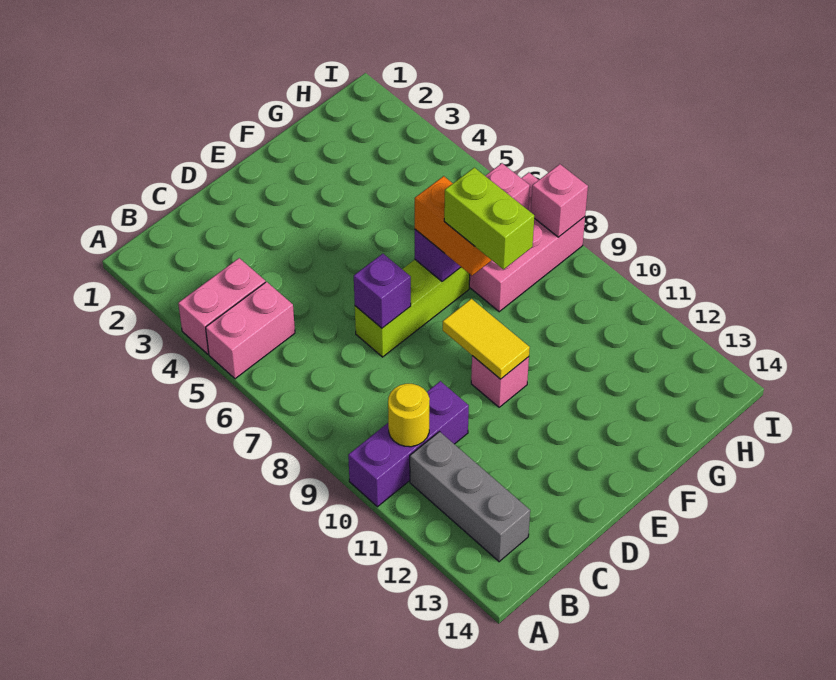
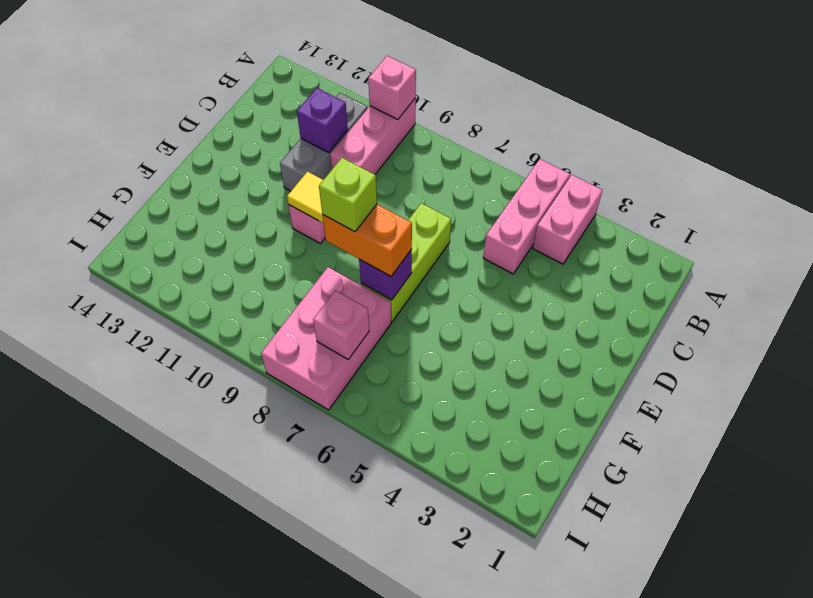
pink 1x2 brick [206,282,295,379] -> pink 1x3 brick [483,159,570,274]
purple 1x3 brick [348,381,469,507] -> pink 1x3 brick [330,98,416,174]
yellow 1x1 round brick [388,384,430,447] -> none
grey 1x3 brick [410,432,530,562] -> grey 1x3 brick turned to [280,93,367,191]
purple 1x1 brick [354,254,411,328] -> purple 1x1 brick moved to [297,88,348,153]
lime 1x2 brick [444,168,534,269] -> lime 1x1 brick [319,158,377,232]
pink 1x1 brick [531,164,588,237] -> pink 1x1 brick moved to [368,56,416,119]

